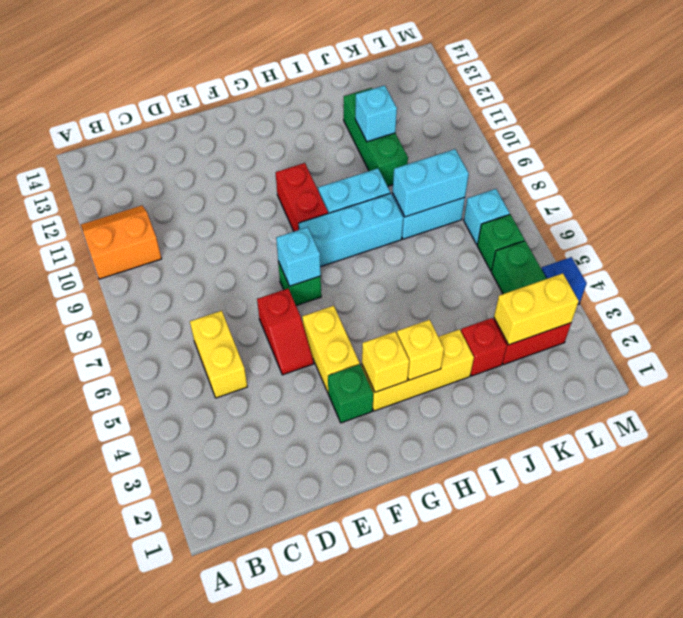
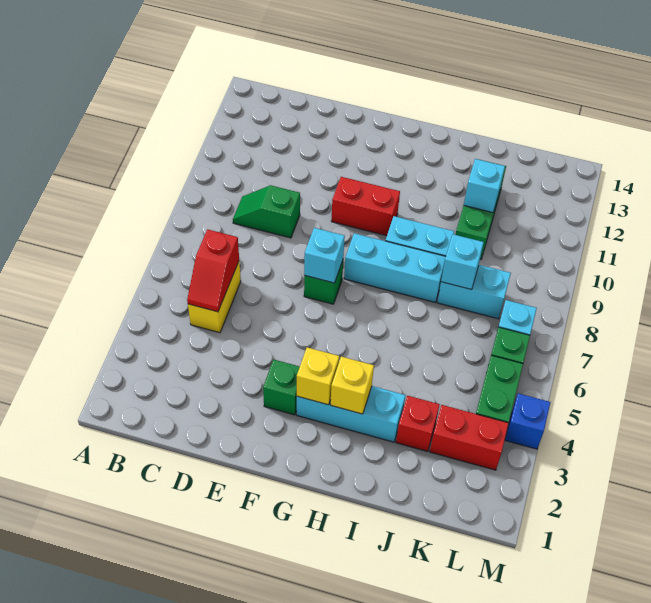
orange 2x2 slope [81,206,162,279] -> none
none -> green 1x2 slope [233,185,300,238]
red 1x2 slope [257,289,314,375] -> red 1x2 slope moved to [187,229,239,312]
yellow 1x2 brick [302,306,360,392] -> none
yellow 1x3 brick [362,329,474,411] -> cyan 1x3 brick [297,386,406,442]
red 1x2 brick [276,163,328,231] -> red 1x2 brick turned to [331,177,400,236]
cyan 1x2 brick [392,149,469,217] -> cyan 1x1 brick [441,234,484,290]
yellow 1x2 brick [494,273,579,345] -> none

